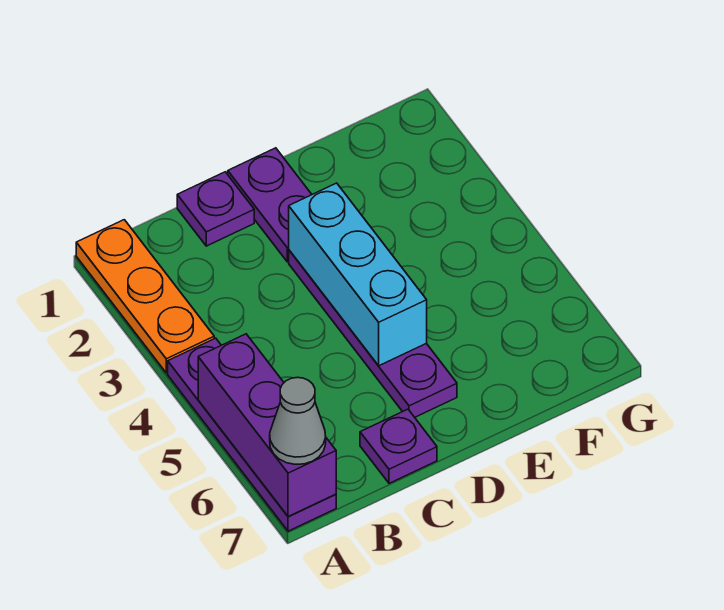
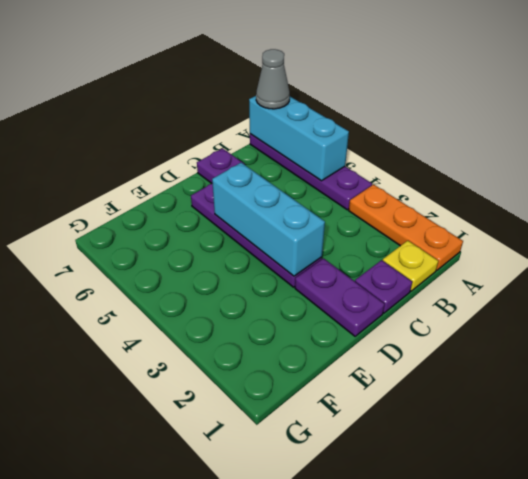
purple 1x3 brick [198,334,336,517] -> cyan 1x3 brick [249,96,349,181]
none -> yellow 1x1 plate [383,241,438,291]

